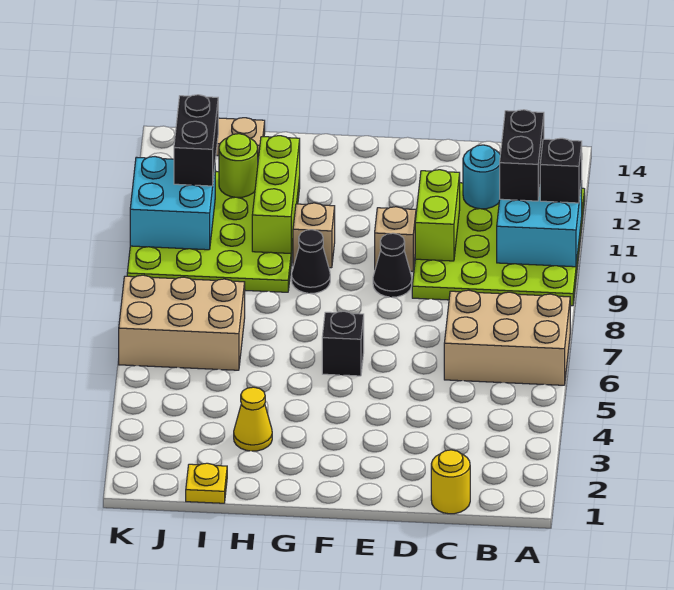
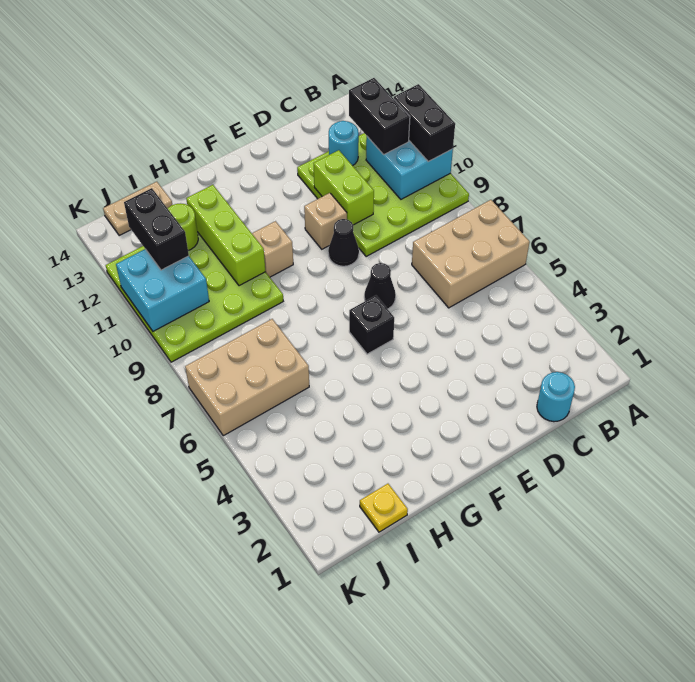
black 1x1 brick [540,138,582,203] -> black 1x2 brick [394,84,455,162]
yellow 1x1 round brick [431,450,470,514] -> cyan 1x1 round brick [537,372,575,422]
black 1x1 cone [292,230,330,293] -> black 1x1 cone moved to [364,263,396,309]
yellow 1x1 cone [234,387,272,451] -> none

